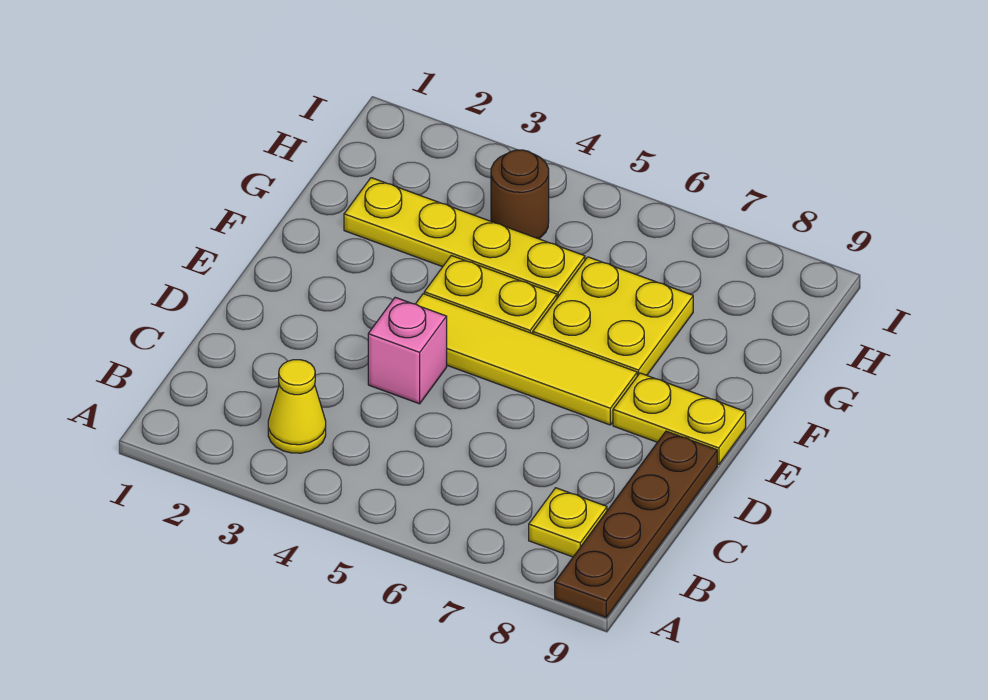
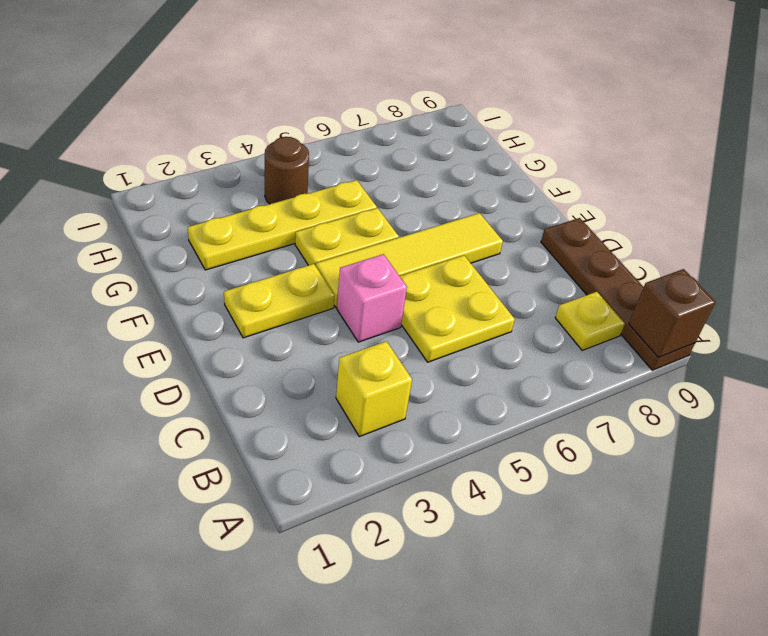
none -> brown 1x1 brick [629,269,716,357]
yellow 1x1 cone [268,360,326,453] -> yellow 1x1 brick [336,341,412,437]
yellow 1x2 plate [613,373,746,465] -> yellow 1x2 plate moved to [224,264,335,338]
yellow 2x2 plate [533,257,693,376] -> yellow 2x2 plate moved to [400,255,515,362]

